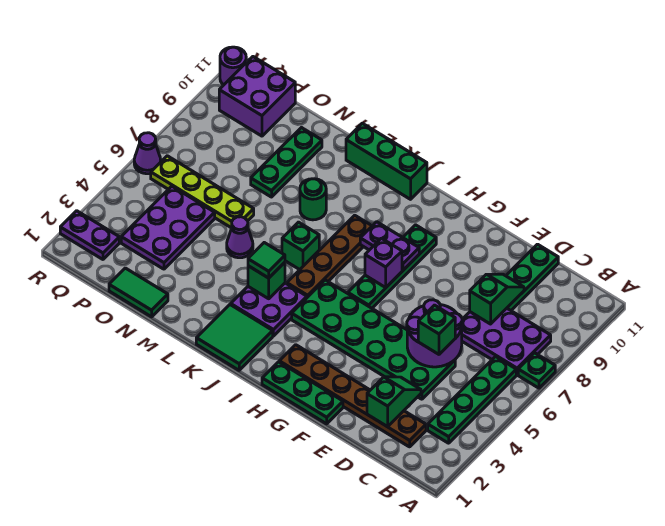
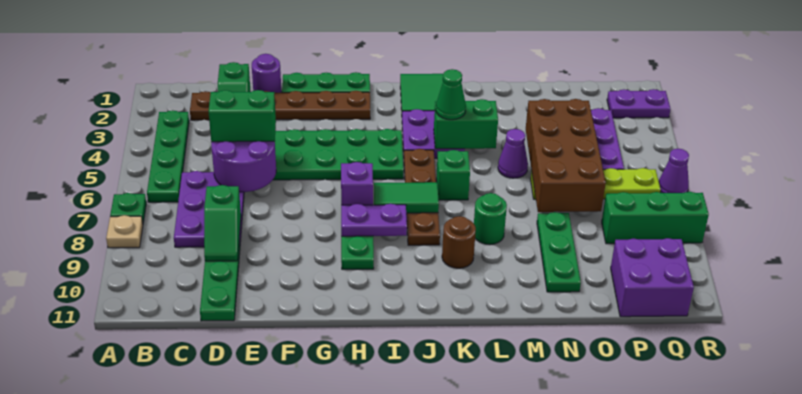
none -> tan 1x1 plate [106,215,143,248]
purple 2x3 plate [461,308,551,375] -> purple 2x3 plate turned to [174,171,244,247]
green 1x1 brick [418,305,455,354] -> green 1x2 brick [209,90,276,142]
green 1x3 brick [346,123,427,199] -> green 1x3 brick moved to [602,192,709,244]
green 1x1 brick [248,262,285,299] -> green 1x2 brick [434,99,498,149]
green 1x1 tile [248,243,285,278] -> green 1x1 cone [436,69,466,120]
none -> brown 1x1 round brick [442,216,476,268]
green 1x2 tile [109,268,168,317] -> green 1x2 tile moved to [374,182,439,213]
none -> brown 2x4 brick [526,99,606,212]
purple 1x1 round brick [220,47,246,85] -> purple 1x1 round brick moved to [252,54,281,93]

